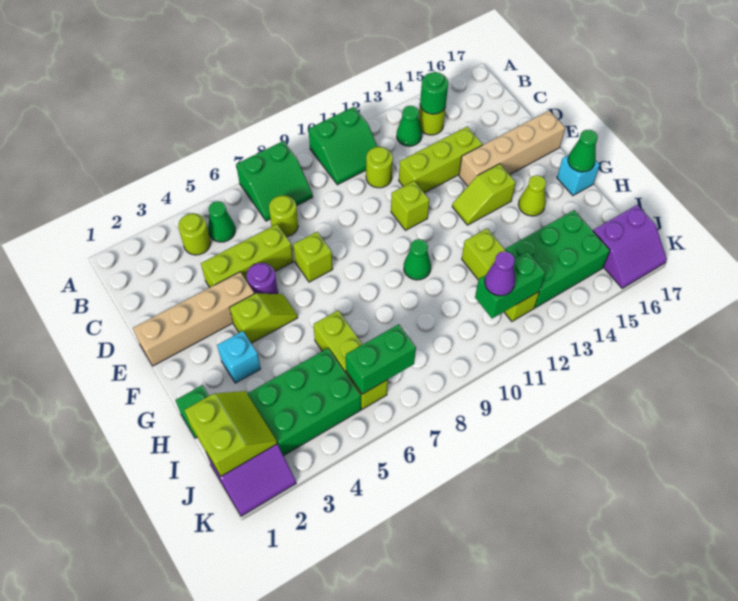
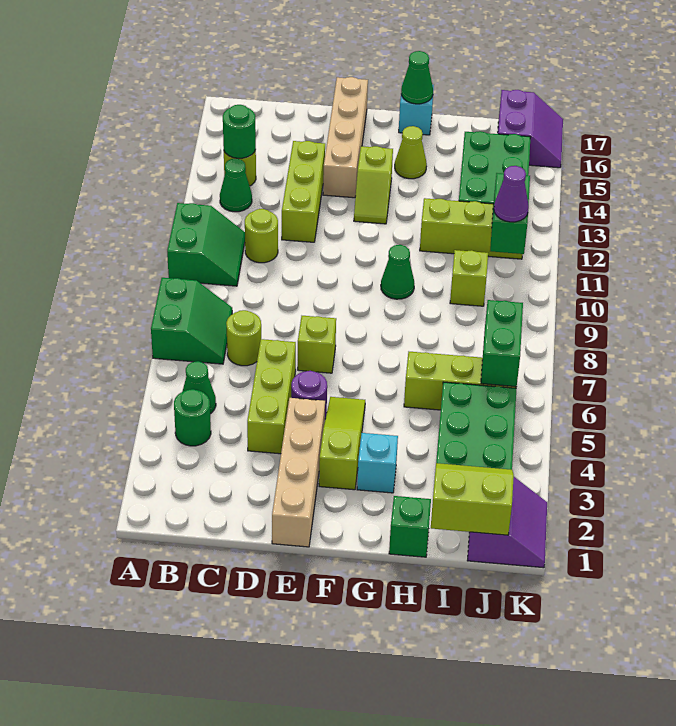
lime 1x1 round brick [178,213,211,255] -> green 1x1 round brick [174,389,211,446]
lime 1x1 brick [391,181,429,230] -> lime 1x1 brick moved to [450,250,488,306]
lime 1x2 slope [230,293,298,343] -> lime 1x3 slope [319,397,365,490]

